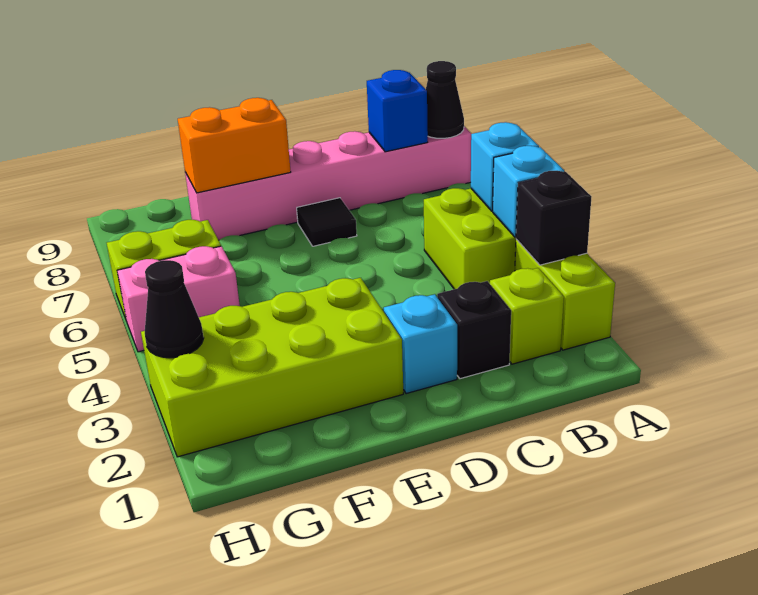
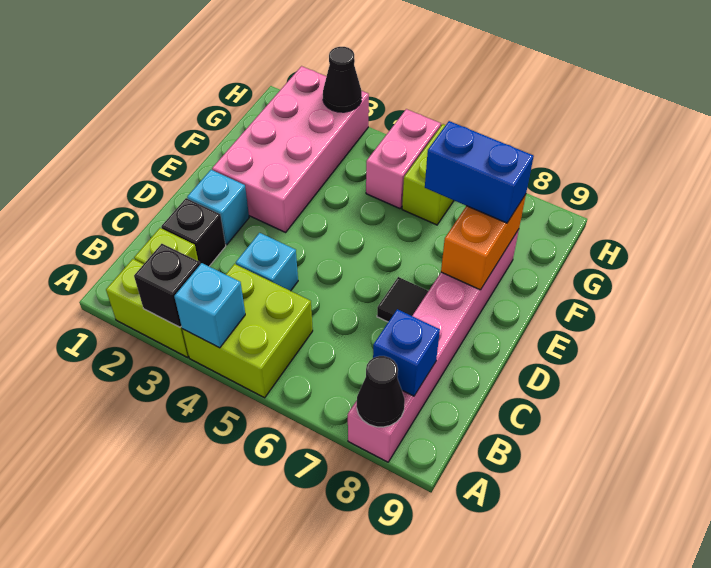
cyan 1x1 brick [471,122,539,211] -> cyan 1x1 brick moved to [236,233,298,291]
lime 2x4 brick [141,278,403,457] -> pink 2x4 brick [212,66,369,232]
none -> blue 1x2 brick [425,121,534,223]

